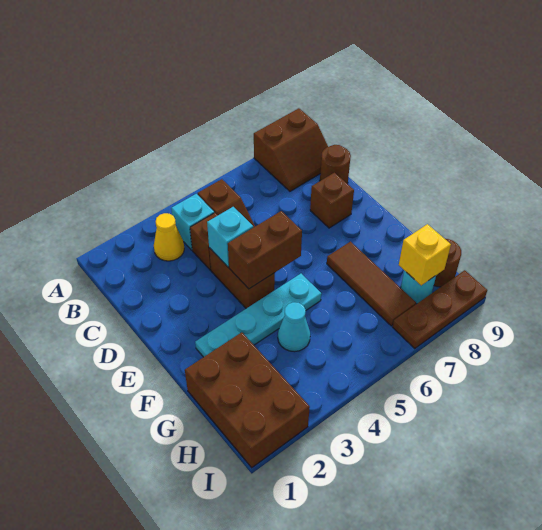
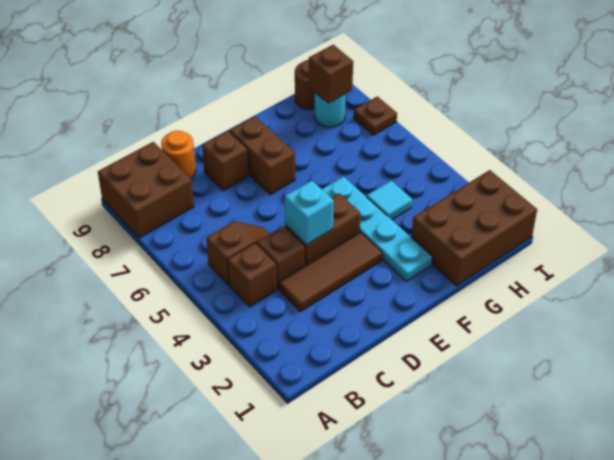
brown 2x2 slope [254,108,328,191] -> brown 2x2 brick [98,142,194,238]
yellow 1x1 cone [154,213,184,261] -> none
cyan 1x1 brick [171,194,214,250] -> brown 1x1 brick [227,243,277,307]
brown 1x1 round brick [320,145,351,184] -> orange 1x1 round brick [161,131,196,178]
brown 1x2 brick [228,211,302,289] -> brown 1x2 brick moved to [230,116,295,195]
brown 1x3 tile [327,242,416,326] -> brown 1x3 tile moved to [279,232,382,312]
cyan 1x1 cone [278,302,310,352] -> cyan 1x1 tile [366,181,412,220]
yellow 1x1 brick [399,224,451,285] -> brown 1x1 brick [309,45,353,103]
brown 1x3 plate [393,270,487,349] -> brown 1x1 plate [354,96,397,135]

